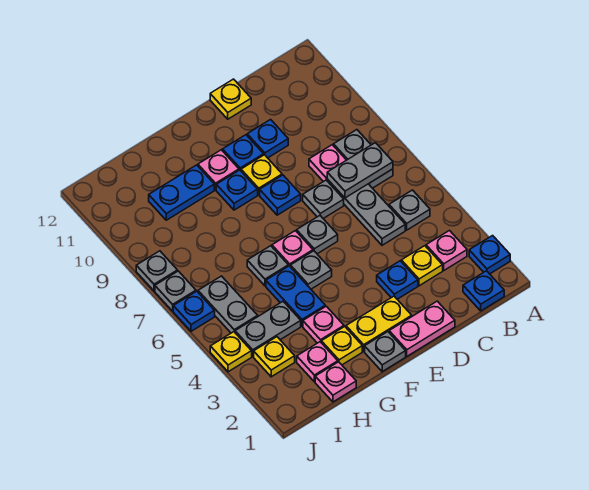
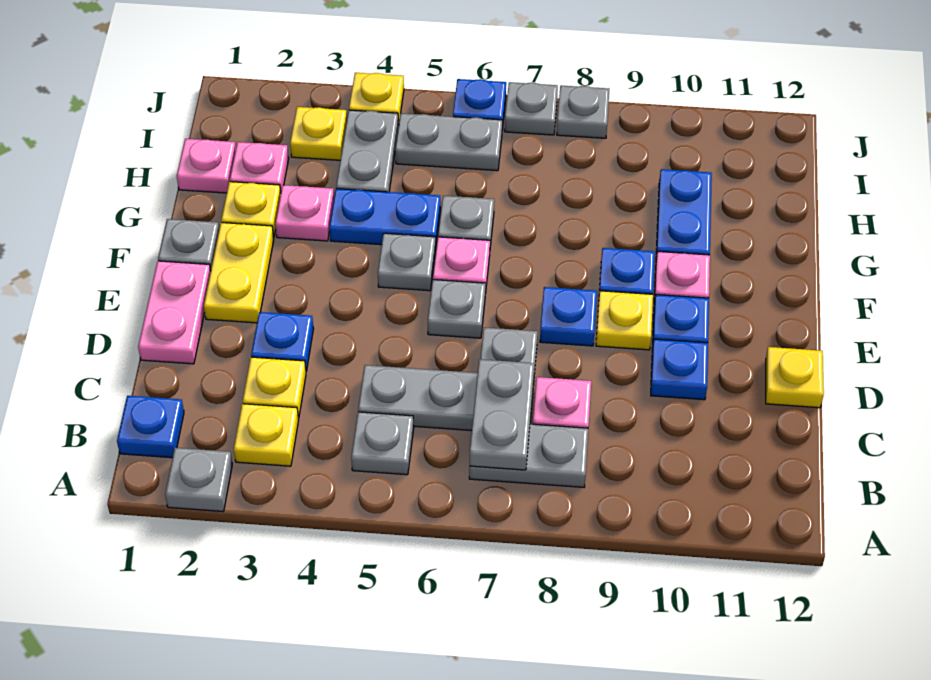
blue 1x1 plate [469,236,510,274] -> grey 1x1 plate [165,448,232,512]
pink 1x1 plate [426,231,467,270] -> yellow 1x1 plate [234,404,299,466]

